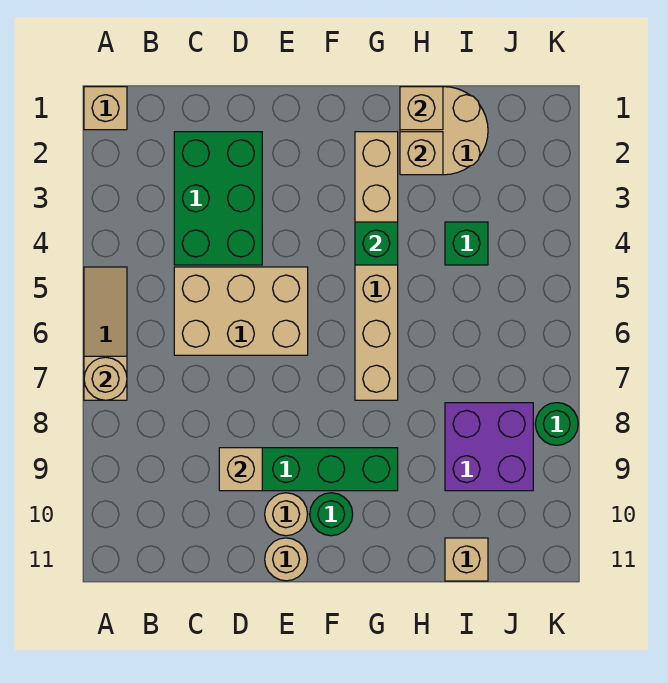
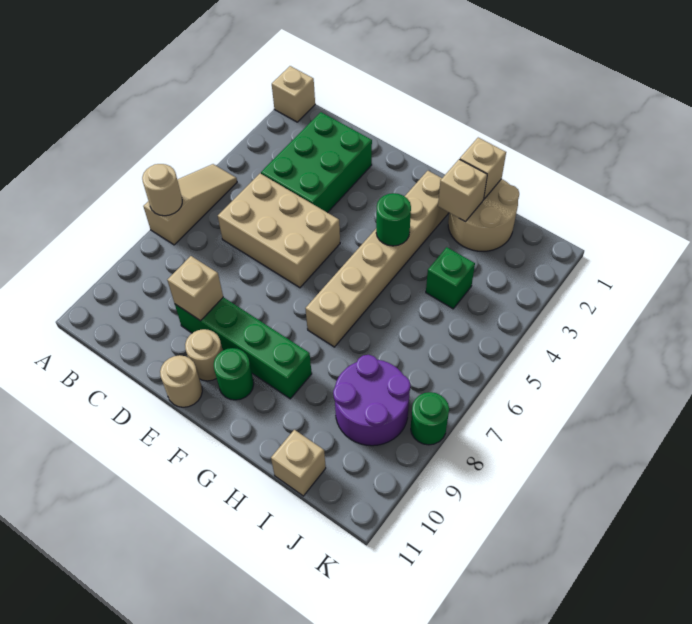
green 1x1 brick [355,222,398,265] -> green 1x1 round brick [376,193,411,246]
purple 2x2 brick [445,403,533,491] -> purple 2x2 round brick [333,355,411,446]

